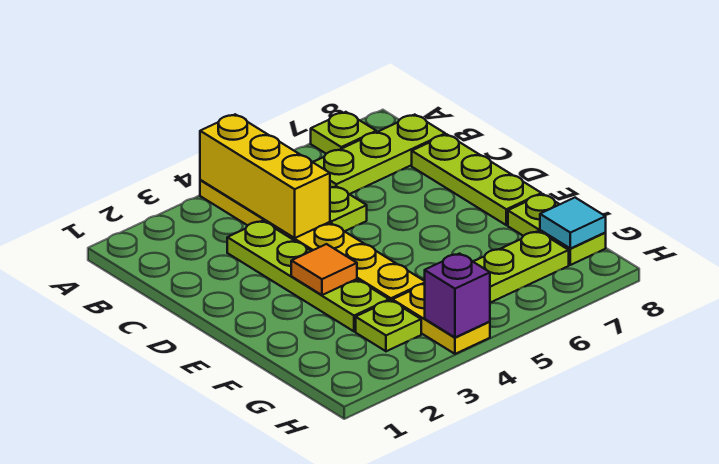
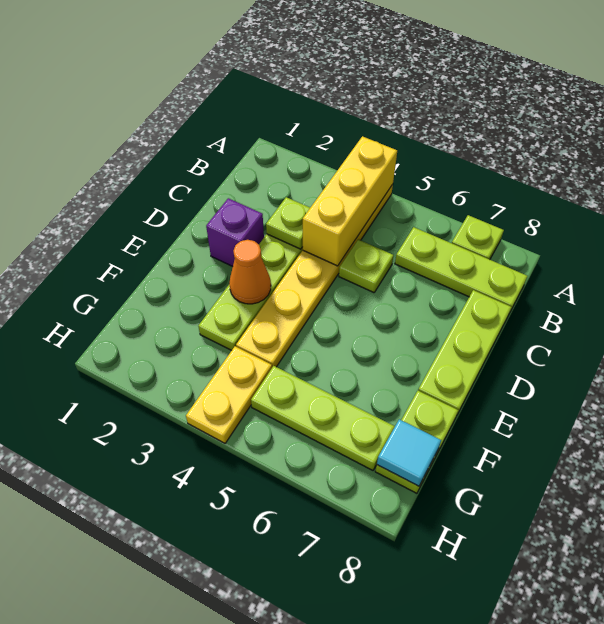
orange 1x1 tile [291,244,357,295] -> orange 1x1 cone [229,240,271,304]
lime 1x1 plate [356,300,421,351] -> lime 1x1 plate moved to [266,197,310,249]
purple 1x1 brick [425,254,490,337] -> purple 1x1 brick moved to [206,198,264,266]

